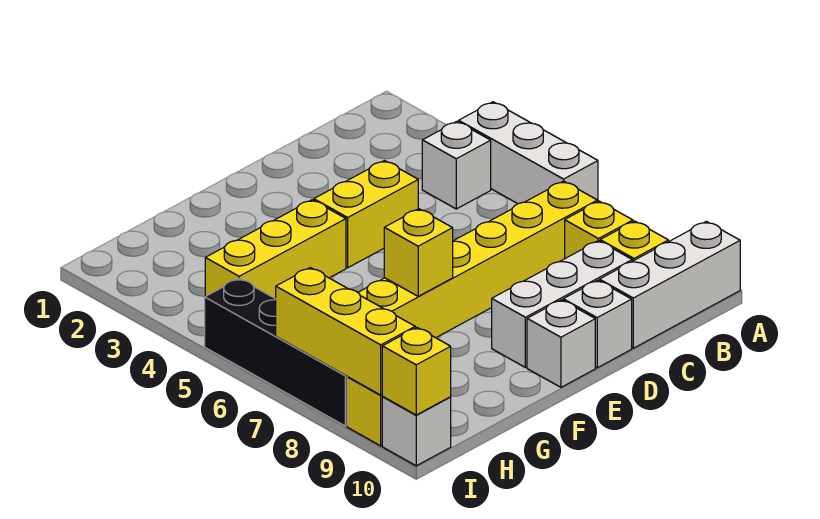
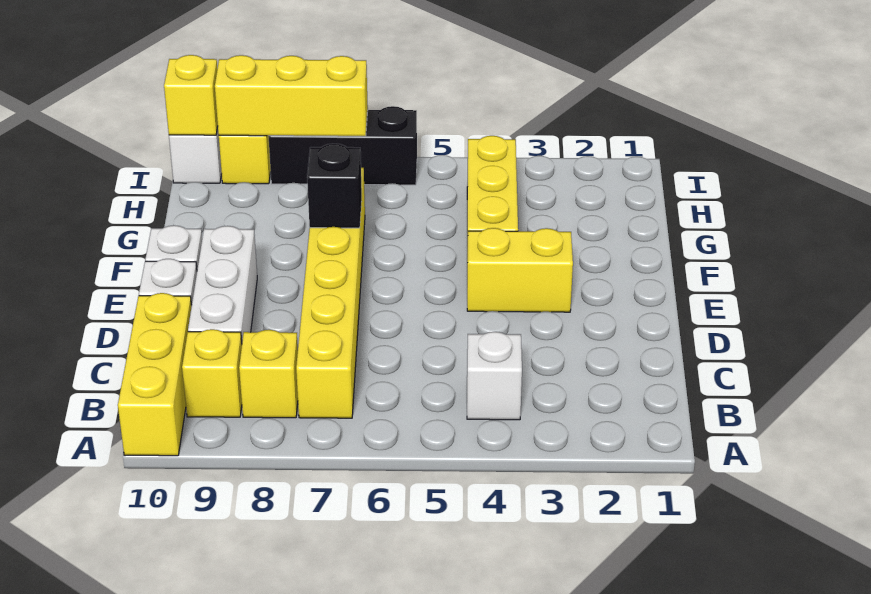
white 1x3 brick [459,102,598,204] -> none
white 1x3 brick [600,221,740,348] -> yellow 1x3 brick [118,293,192,456]
yellow 1x2 brick [314,161,418,268] -> yellow 1x2 brick turned to [467,228,573,312]
yellow 1x1 brick [384,209,453,296] -> black 1x1 brick [307,144,362,228]
black 1x4 brick [205,279,347,426] -> black 1x3 brick [268,106,417,185]

